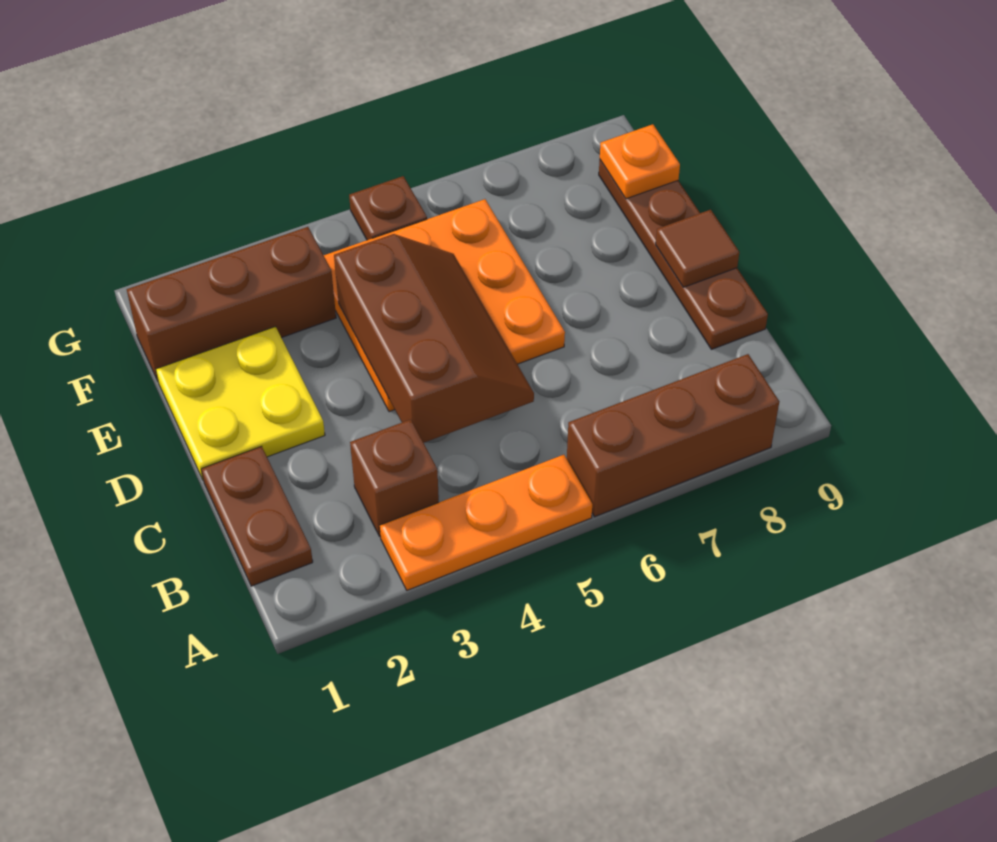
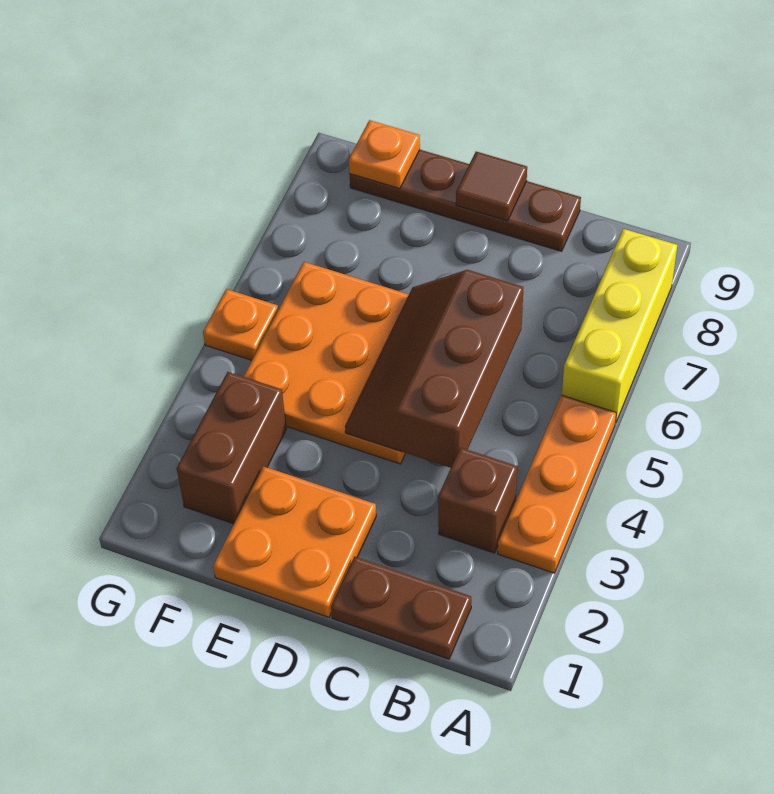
brown 1x3 brick [567,354,779,517] -> yellow 1x3 brick [562,229,677,423]
brown 2x3 slope [334,234,534,443] -> brown 2x3 slope turned to [345,270,523,468]
yellow 2x2 plate [156,327,325,479] -> orange 2x2 plate [213,466,376,617]
brown 1x3 brick [127,227,336,381] -> brown 1x2 brick [177,372,286,524]
brown 1x1 plate [349,176,427,240] -> orange 1x1 plate [203,289,278,360]

